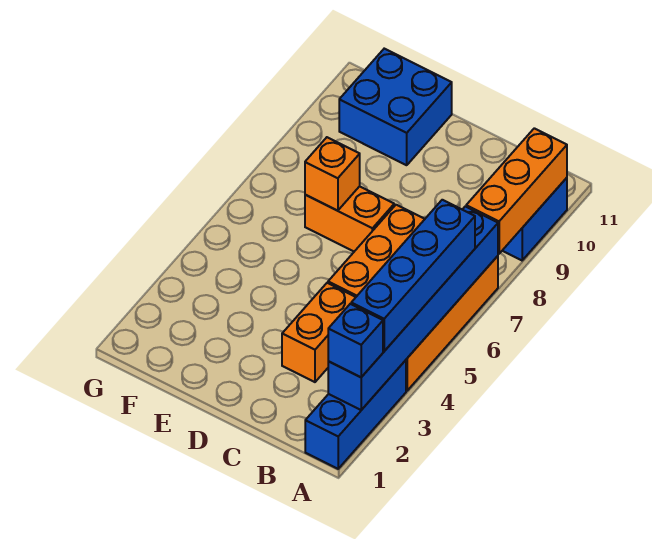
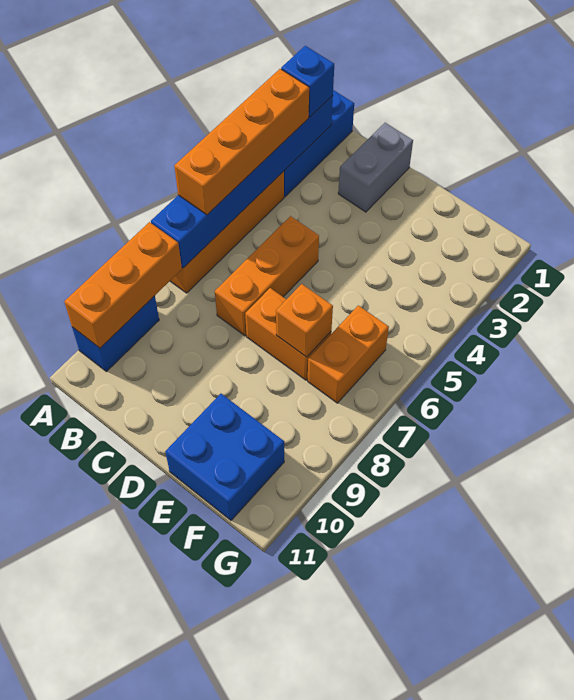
blue 1x4 brick [351,200,475,351] -> orange 1x4 brick [174,69,309,215]
none -> grey 1x2 brick [338,123,413,212]
orange 1x2 brick [282,283,356,382] -> orange 1x2 brick moved to [308,305,389,403]

